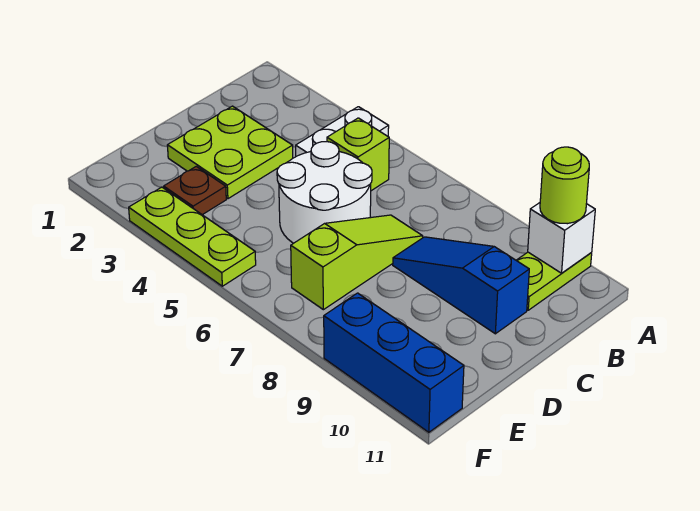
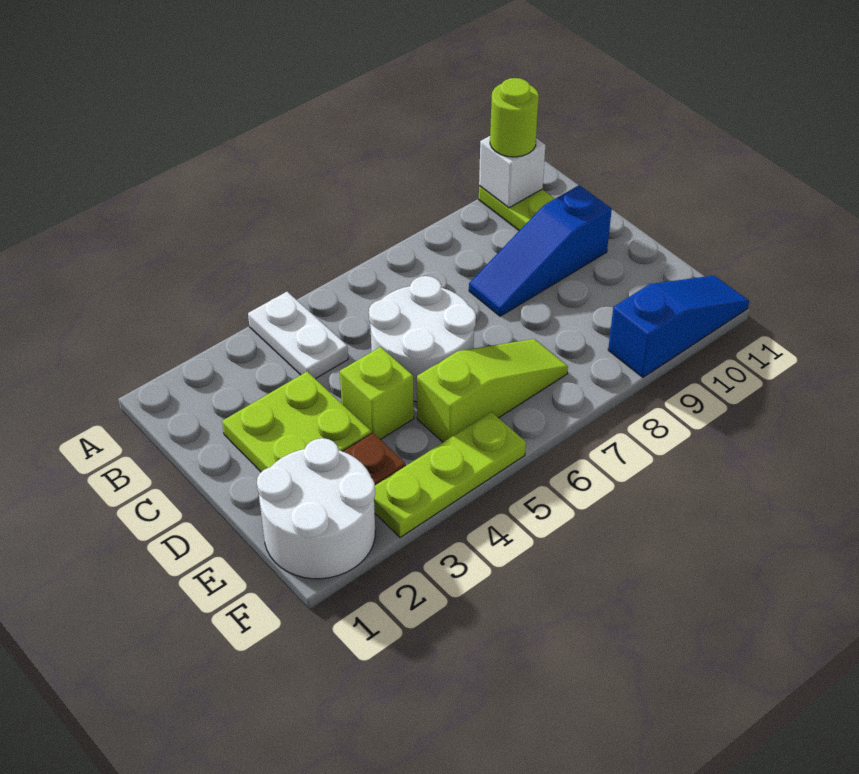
lime 1x1 brick [327,118,389,191] -> lime 1x1 brick moved to [340,347,414,439]
lime 1x3 slope [291,215,423,310] -> lime 1x3 slope turned to [417,339,568,442]
none -> white 2x2 round brick [257,438,375,579]
blue 1x3 brick [324,293,464,432] -> blue 1x3 slope [608,276,749,377]

